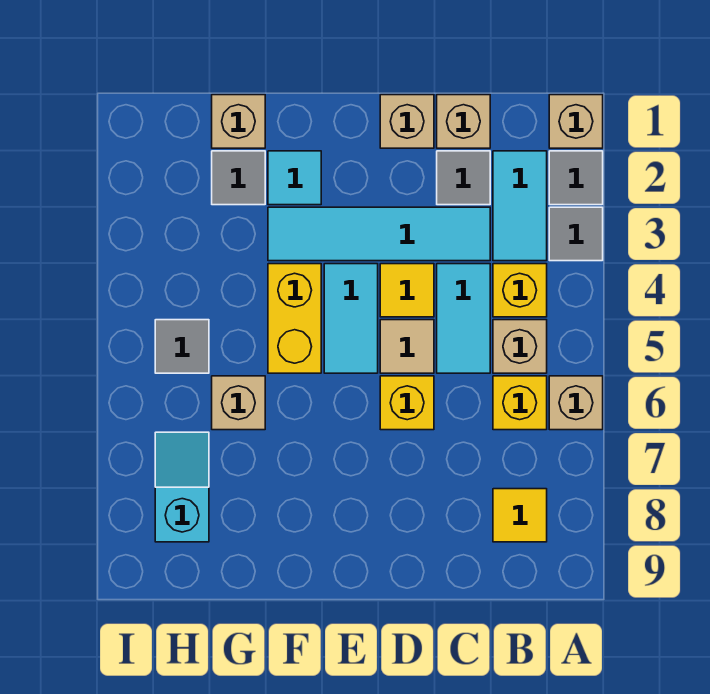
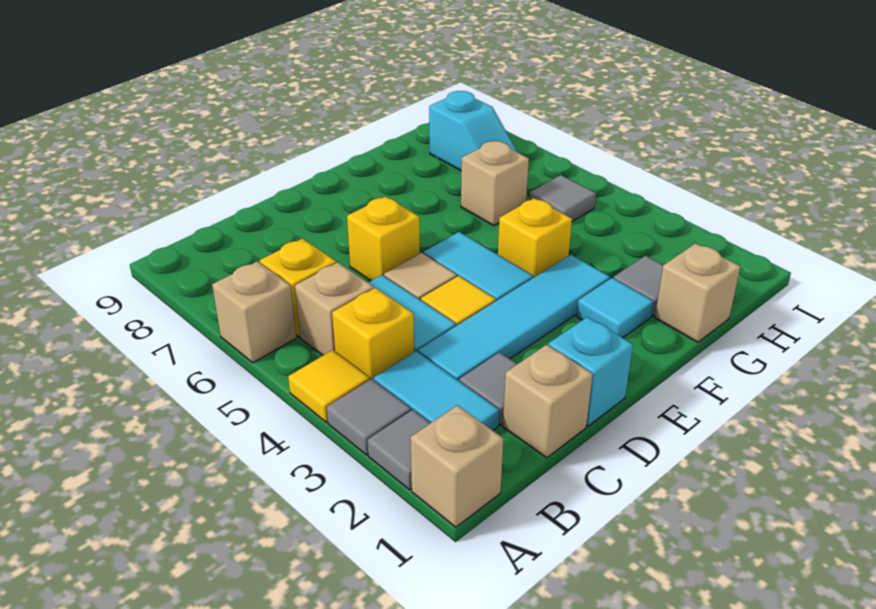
yellow 1x1 tile [493,489,547,542] -> yellow 1x1 tile moved to [288,350,370,422]
tan 1x1 brick [380,95,434,148] -> cyan 1x1 brick [548,317,633,426]
yellow 1x2 brick [268,264,321,373] -> yellow 1x1 brick [498,198,572,278]

